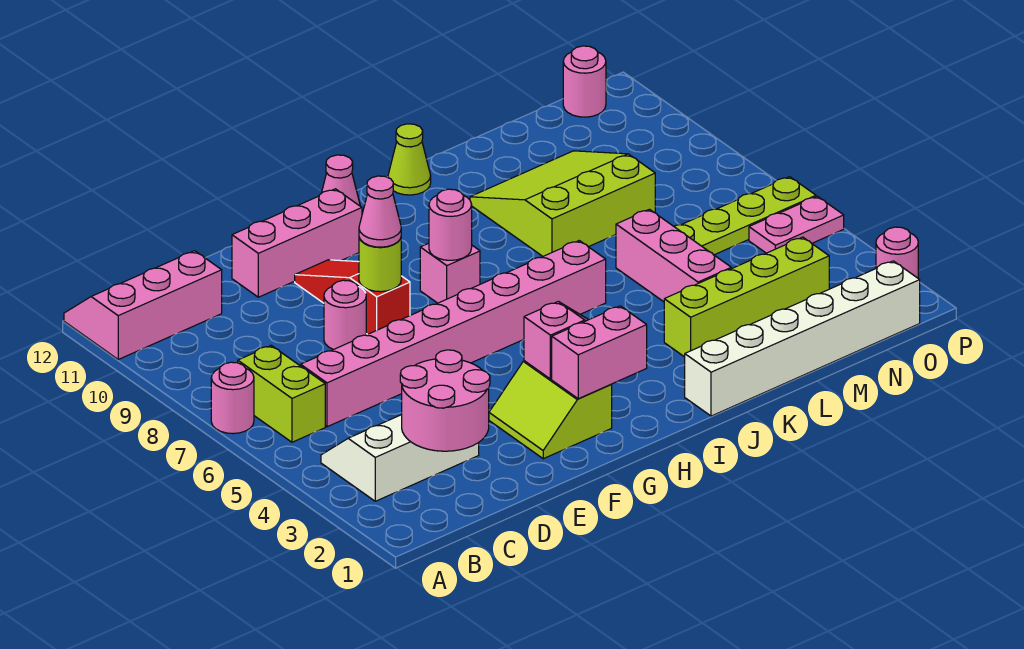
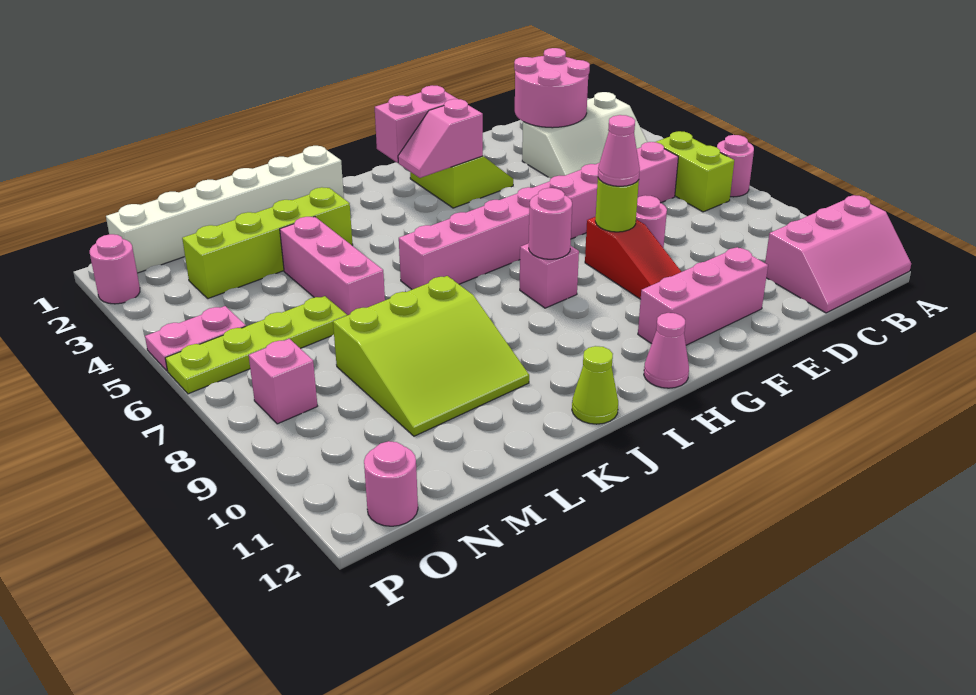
none -> pink 1x1 brick [249,339,317,424]

